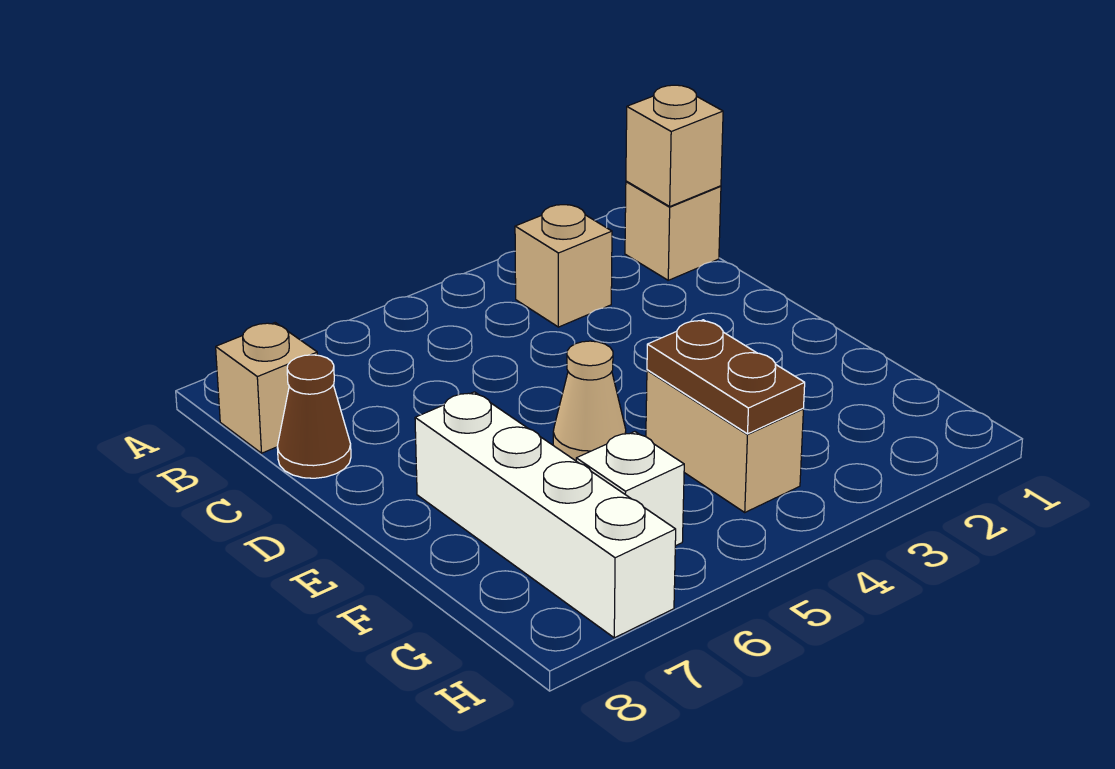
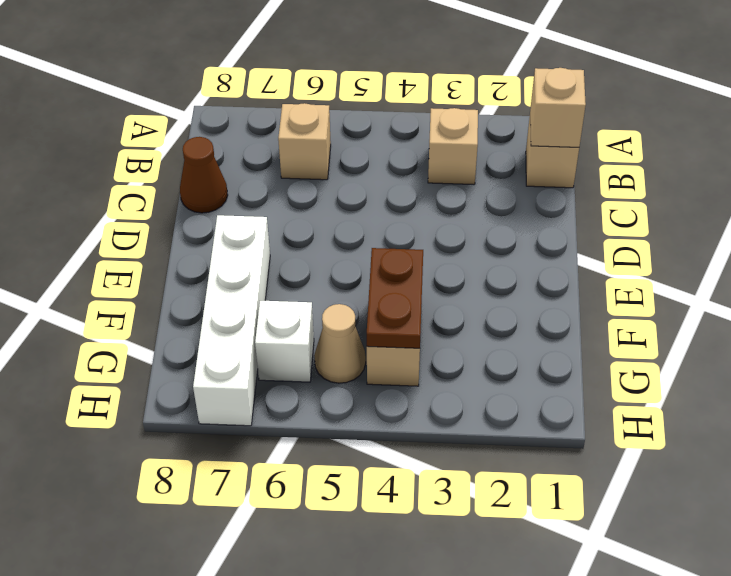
tan 1x1 brick [216,323,318,453] -> tan 1x1 brick moved to [278,103,331,180]
tan 1x1 cone [553,341,626,461] -> tan 1x1 cone moved to [314,304,366,383]

